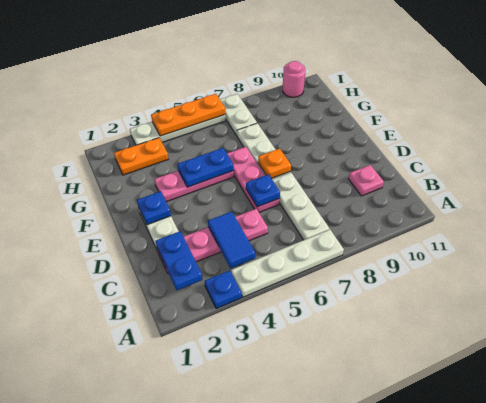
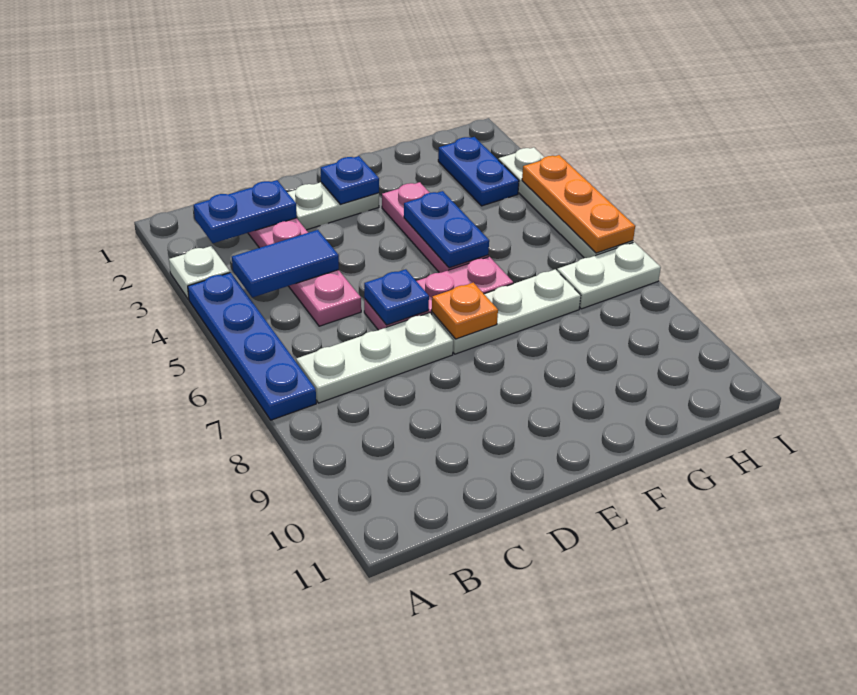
blue 1x1 plate [205,270,242,309] -> white 1x1 plate [169,246,230,299]
white 1x4 plate [231,229,344,297] -> blue 1x4 plate [188,273,316,420]
pink 1x1 plate [349,165,384,196] -> none
orange 1x2 plate [114,138,169,175] -> blue 1x2 plate [438,137,519,206]
pink 1x1 round brick [283,61,306,97] -> none

